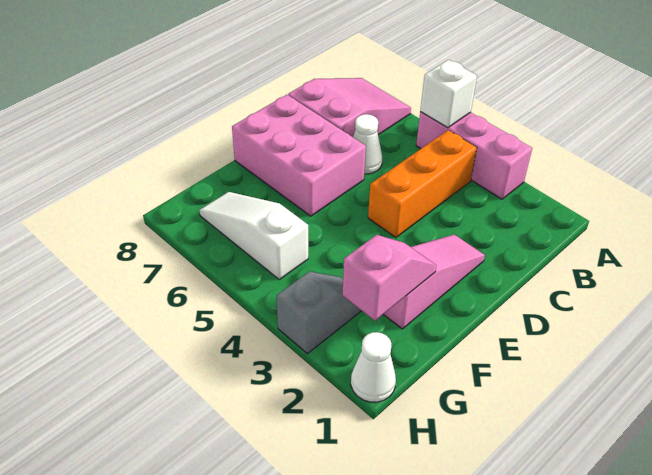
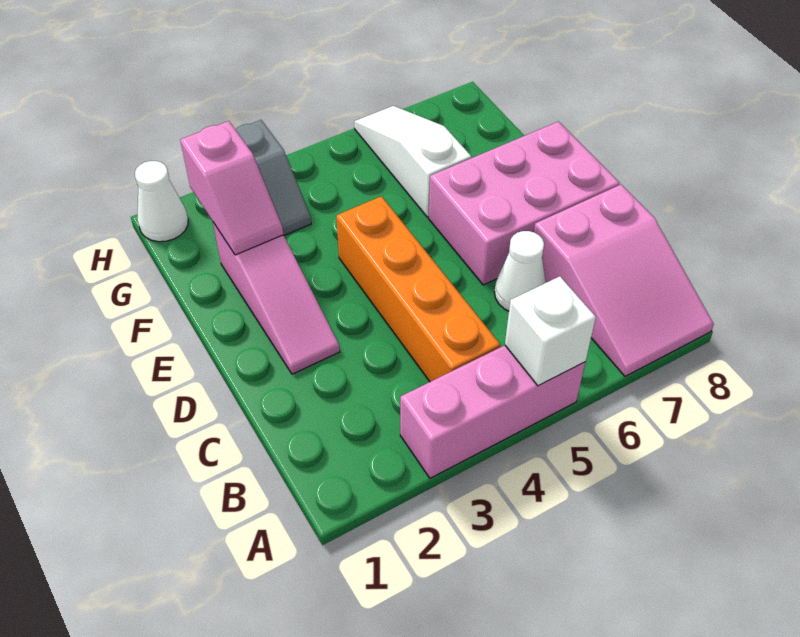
orange 1x3 brick [368,130,477,238] -> orange 1x4 brick [336,196,500,382]
white 1x3 slope [200,192,308,279] -> white 1x3 slope turned to [354,106,471,217]

